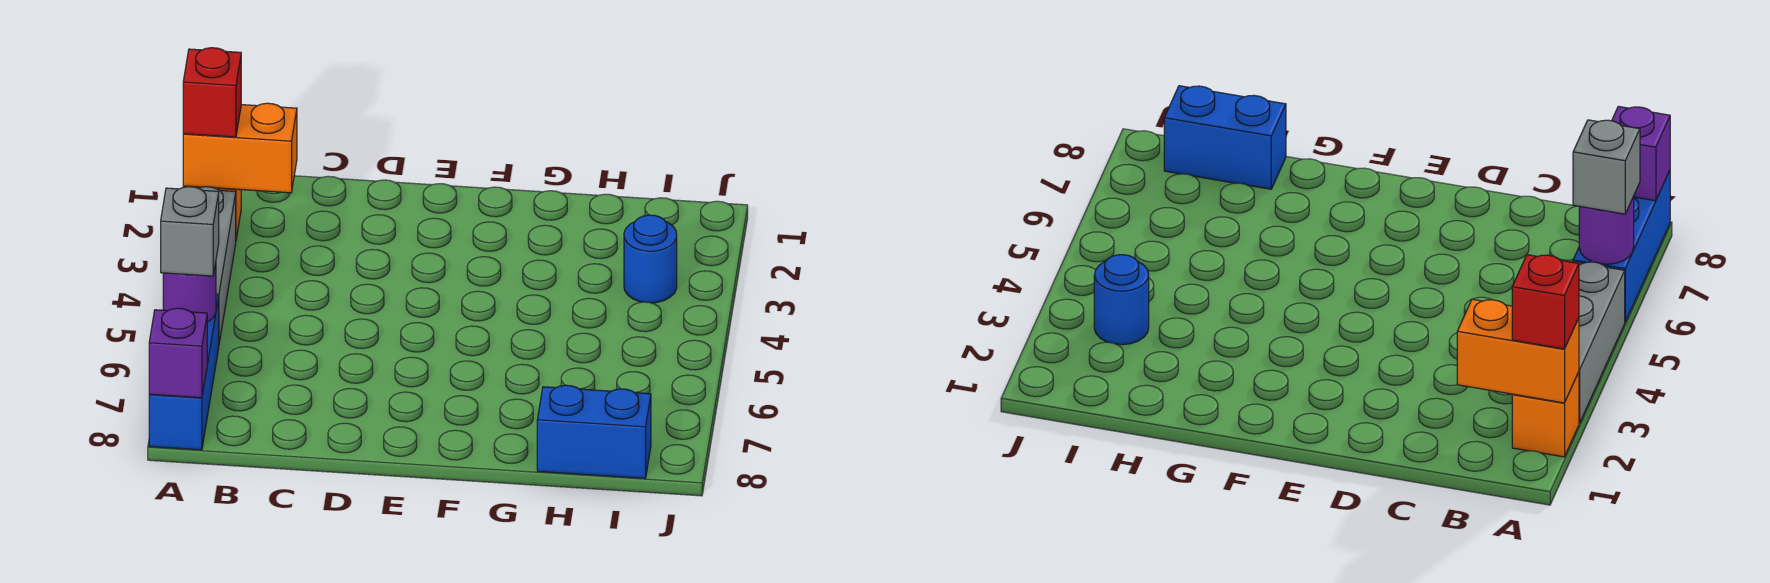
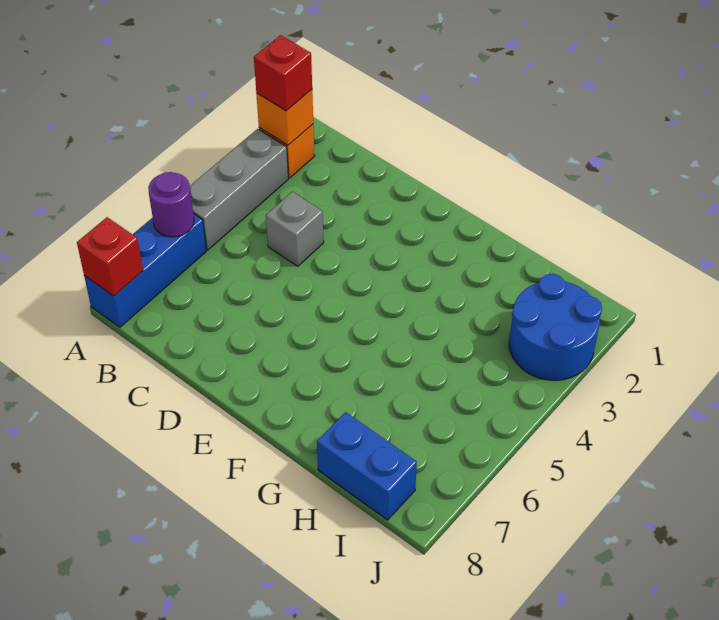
orange 1x2 brick [183,103,297,193] -> orange 1x1 brick [256,90,313,145]
grey 1x1 brick [161,187,219,276] -> grey 1x1 brick moved to [266,192,324,266]
purple 1x1 brick [149,308,207,398] -> red 1x1 brick [77,217,143,296]
blue 1x1 round brick [624,215,677,303] -> blue 2x2 round brick [509,274,602,380]

